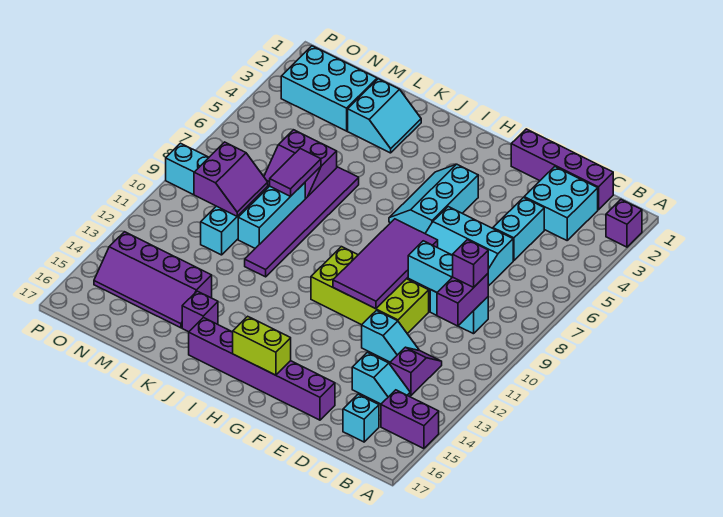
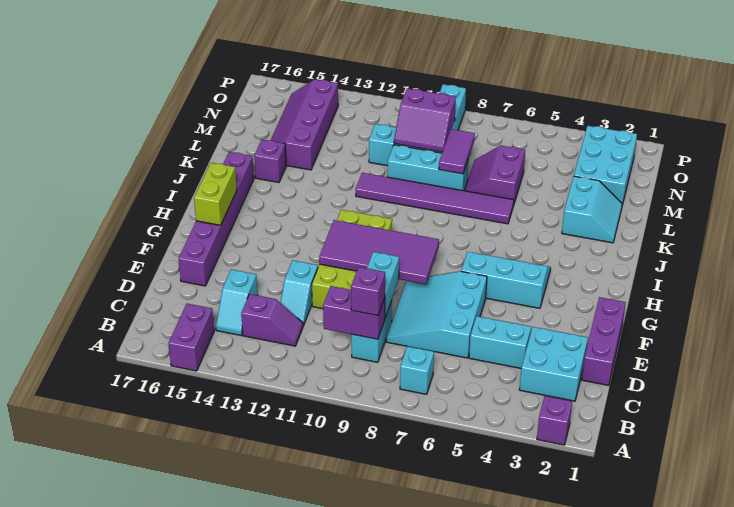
purple 1x4 brick [511,129,613,210] -> purple 1x3 brick [582,297,626,386]
cyan 1x1 brick [343,394,379,442] -> cyan 1x1 brick moved to [400,346,434,394]
cyan 2x2 slope [348,79,421,153] -> cyan 2x2 slope turned to [562,176,622,243]
purple 1x2 tile [270,149,321,197] -> purple 1x2 tile turned to [439,129,475,174]

